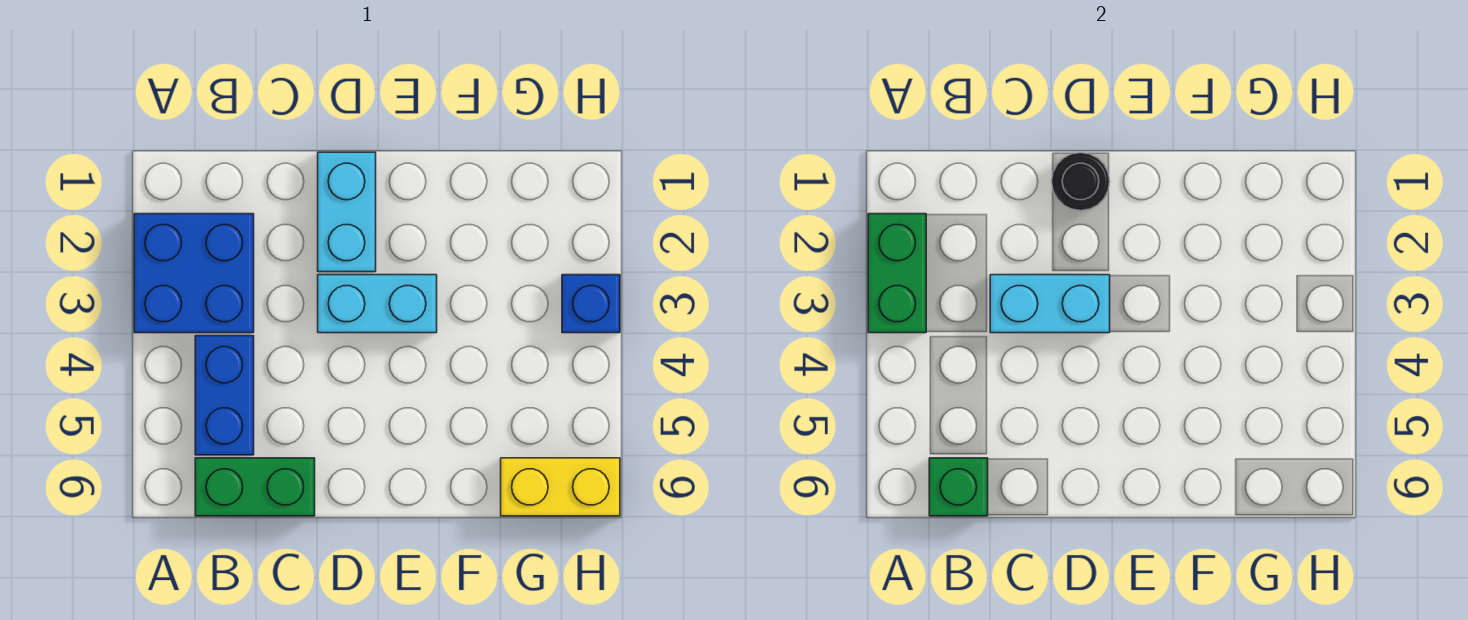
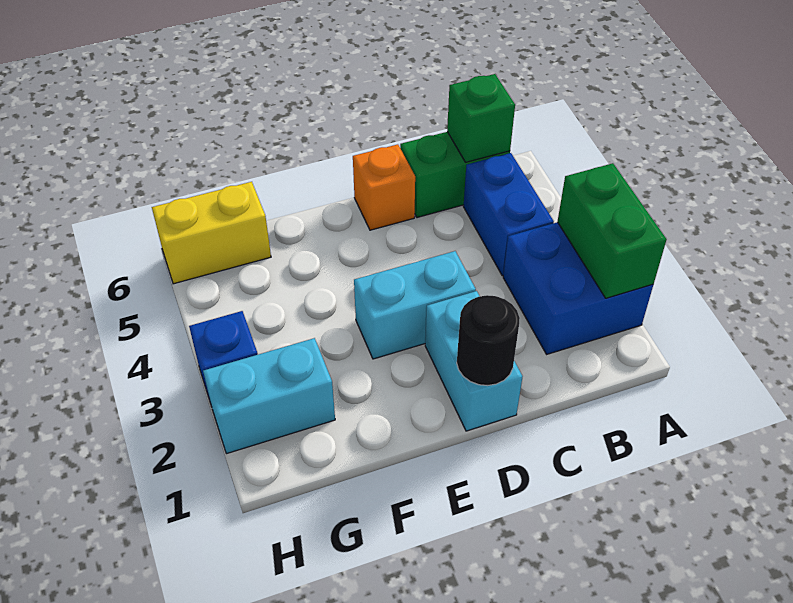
cyan 1x2 brick [990,275,1110,333] -> cyan 1x2 brick moved to [203,338,335,454]
none -> orange 1x1 brick [353,144,415,230]

